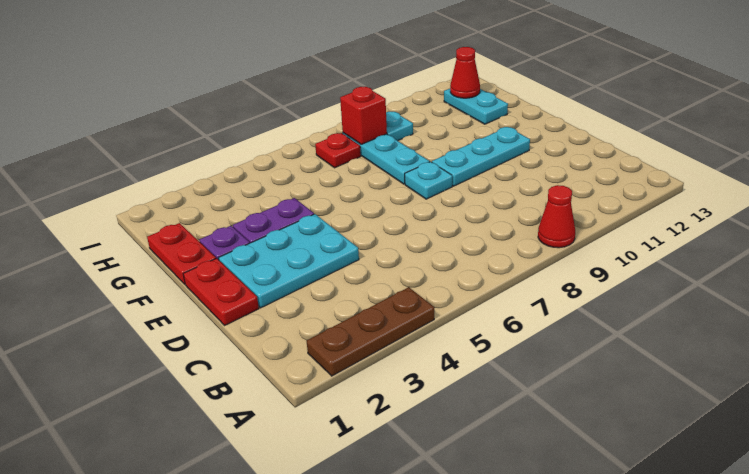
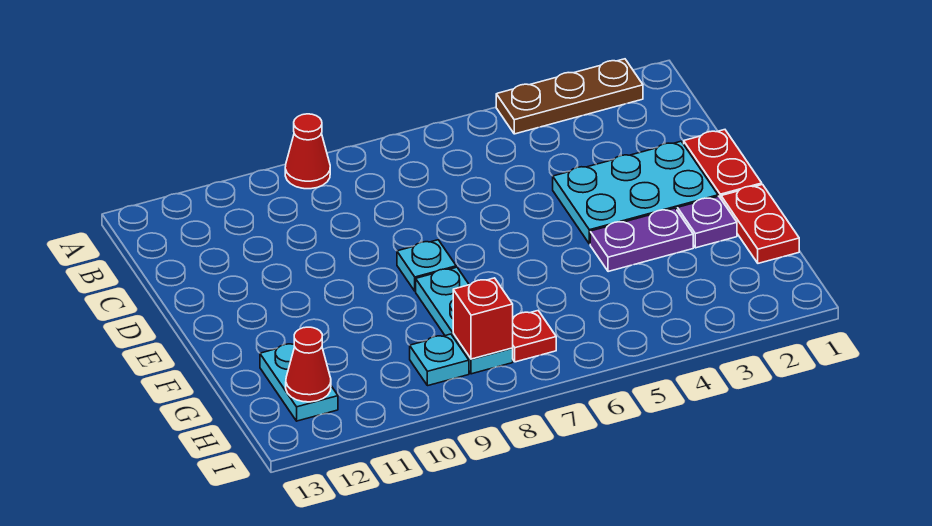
cyan 1x3 plate [432,127,530,186] -> none

